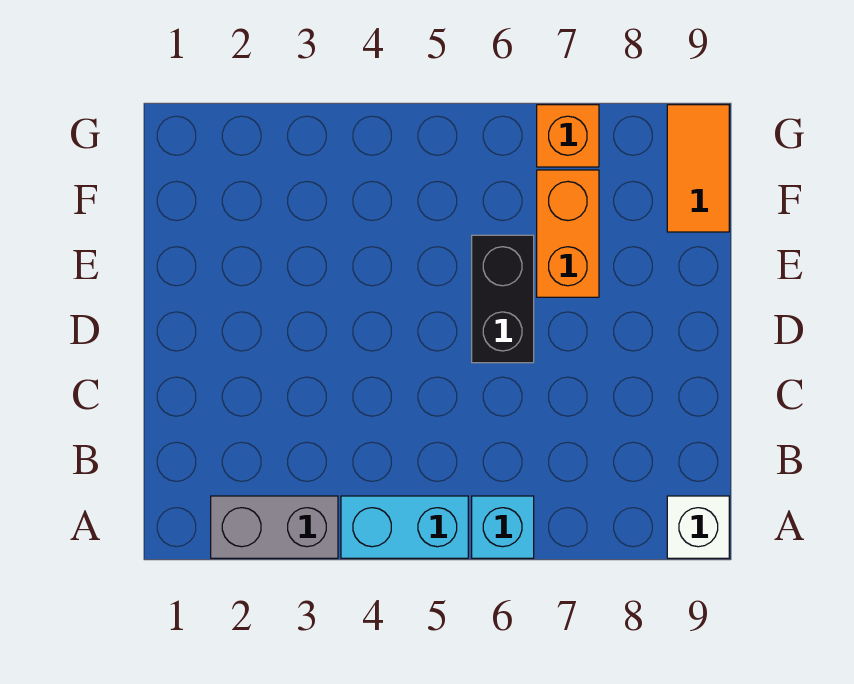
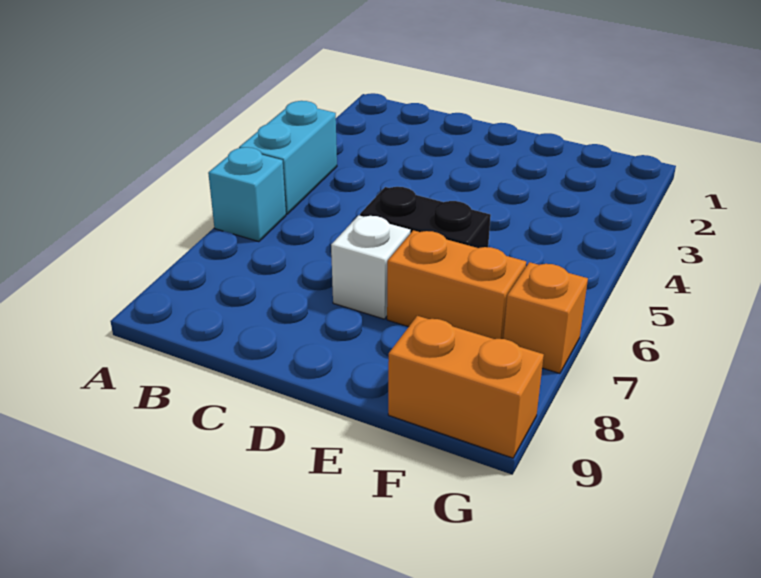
grey 1x2 brick [211,496,338,558] -> none
white 1x1 brick [667,496,729,558] -> white 1x1 brick moved to [331,215,410,319]
orange 1x2 tile [667,105,729,232] -> orange 1x2 brick [388,316,544,458]

